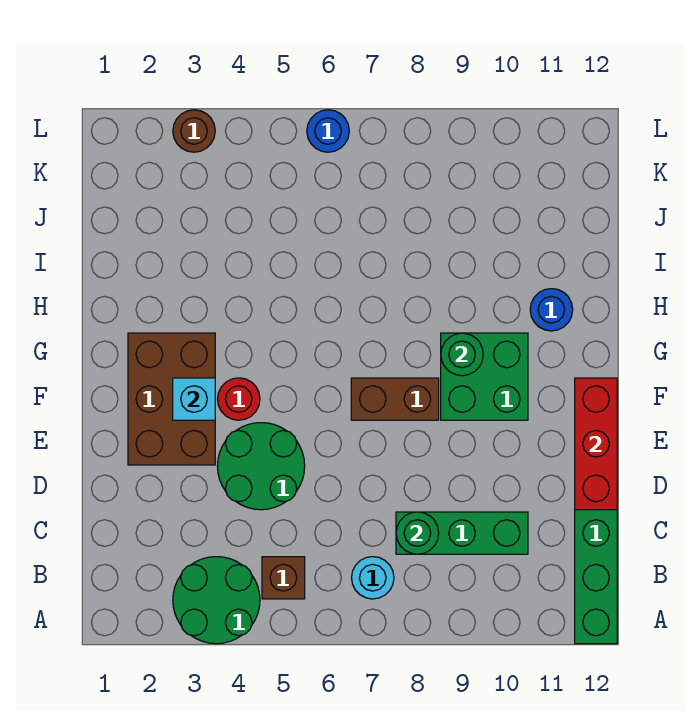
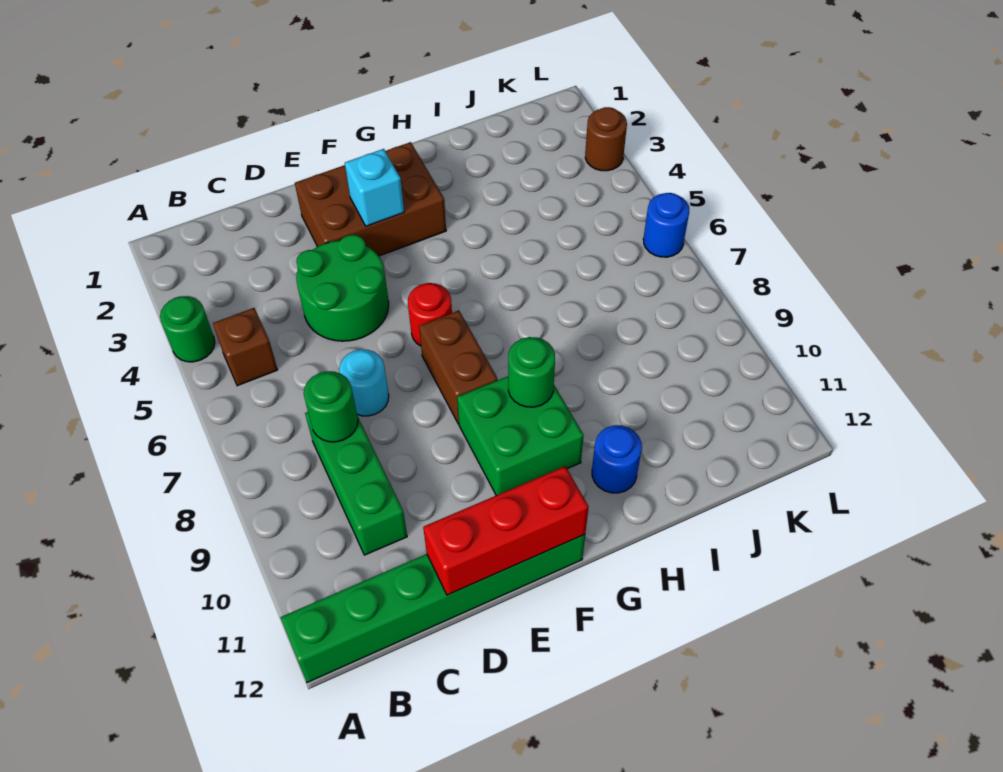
green 2x2 round brick [173,557,260,644] -> green 1x1 round brick [160,296,215,362]
cyan 1x1 round brick [352,557,394,599] -> cyan 1x1 round brick moved to [339,349,389,416]
red 1x1 round brick [218,378,260,420] -> red 1x1 round brick moved to [408,283,452,346]

